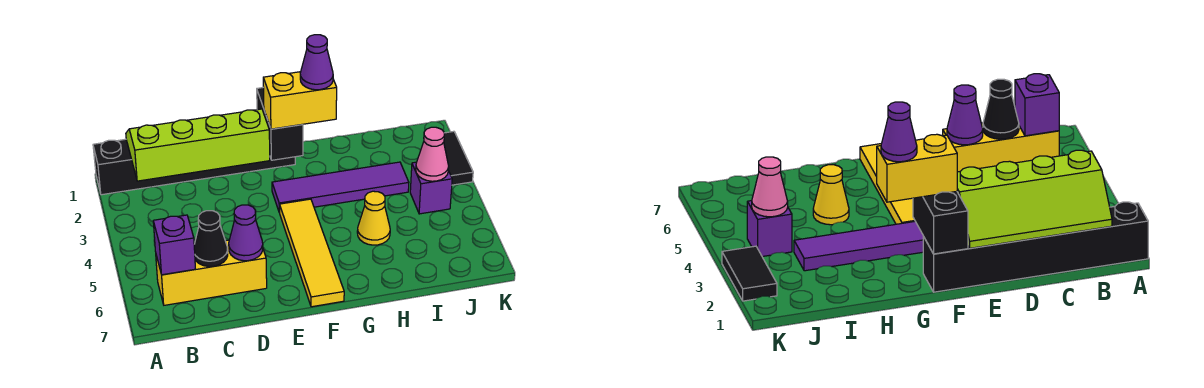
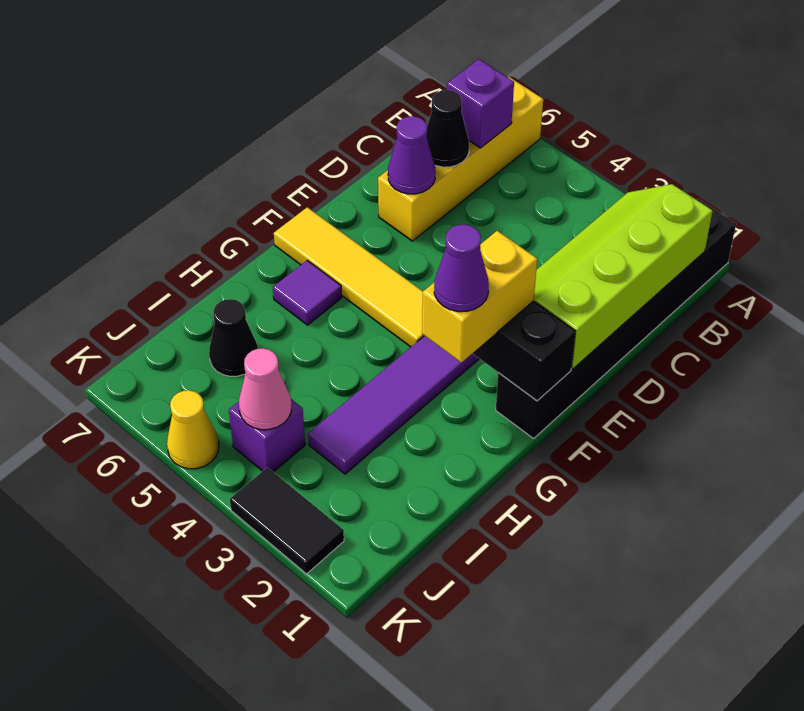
lime 2x4 slope [126,109,270,181] -> lime 2x4 slope turned to [534,184,713,369]
yellow 1x3 brick [156,240,267,305] -> yellow 1x4 brick [378,77,543,241]
none -> purple 1x1 tile [273,261,342,325]
yellow 1x1 cone [357,191,390,245] -> yellow 1x1 cone moved to [167,390,219,469]
none -> black 1x1 cone [209,299,258,376]

